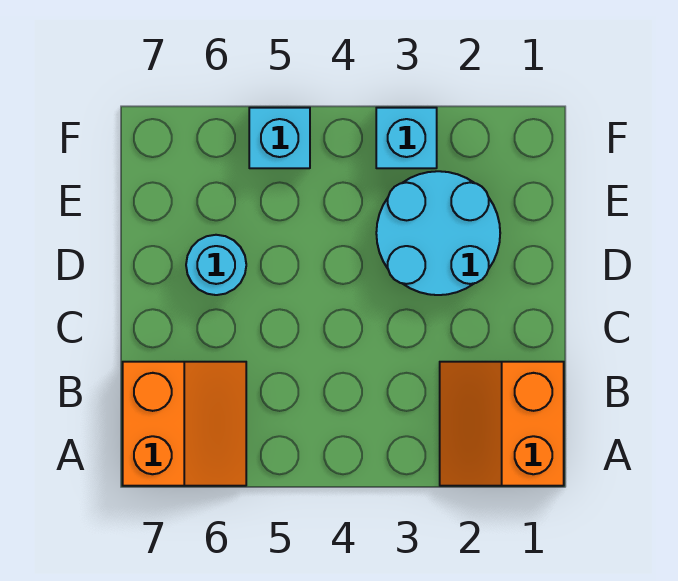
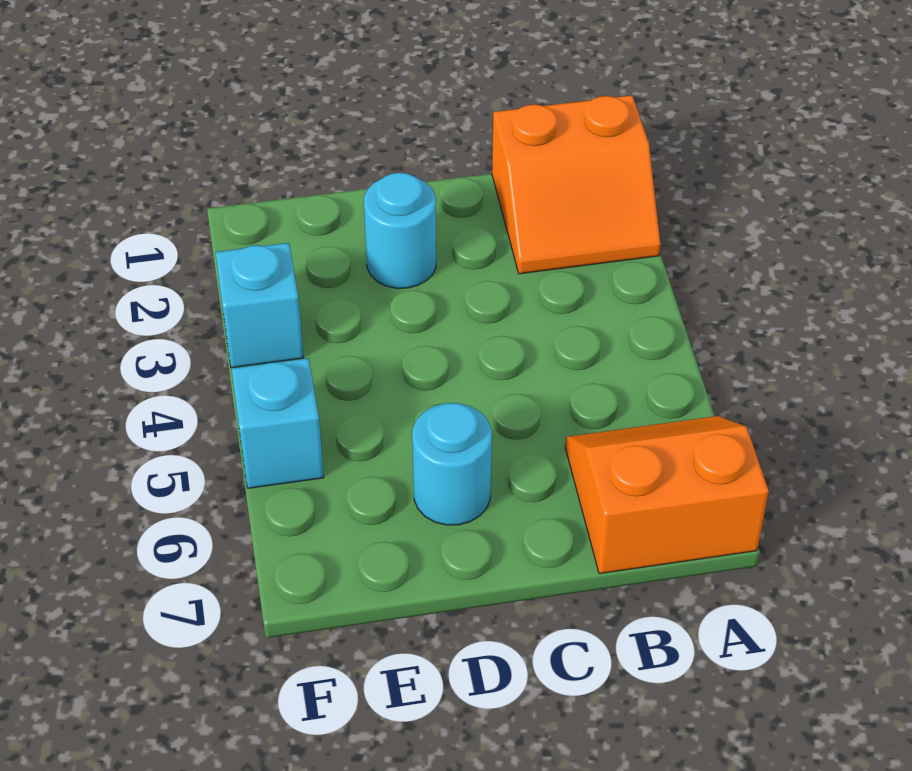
cyan 2x2 round brick [376,171,500,295] -> cyan 1x1 round brick [364,173,436,288]

